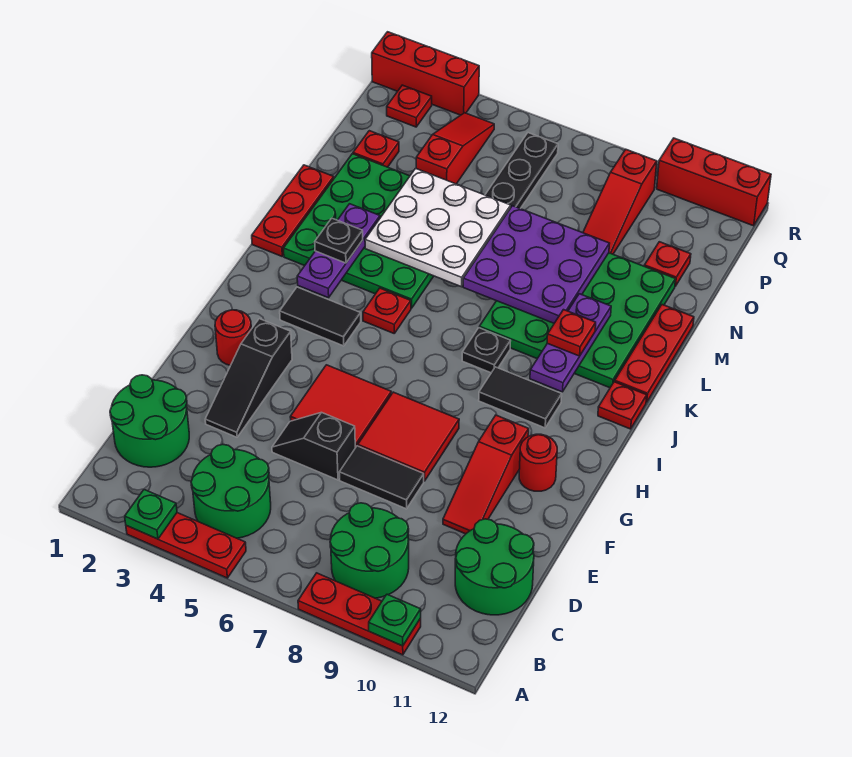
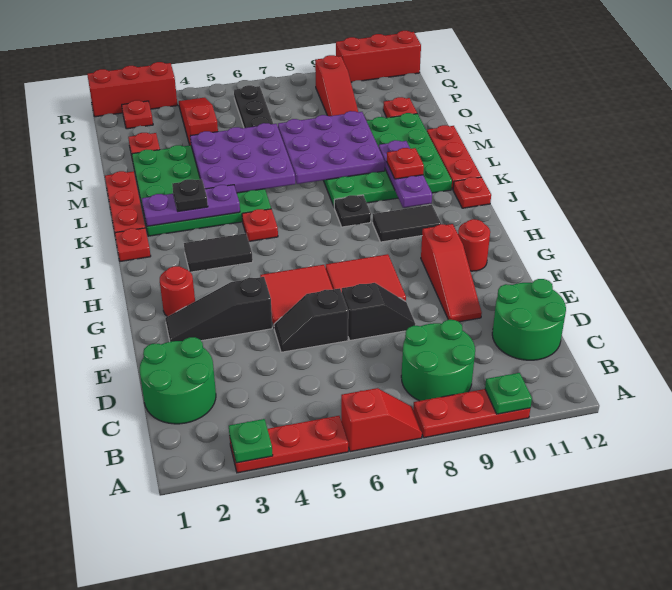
none -> red 1x2 slope [341,388,422,452]
green 2x2 round brick [191,444,271,538] -> none
black 1x3 slope [205,319,292,437] -> black 1x3 slope turned to [165,277,272,342]
black 1x2 tile [339,446,424,509] -> black 1x2 slope [342,283,415,340]
none -> red 1x1 plate [115,228,151,261]
purple 1x3 plate [297,204,380,298] -> purple 1x3 plate turned to [142,185,240,226]
white 3x3 plate [365,168,511,287] -> purple 3x3 plate [190,123,295,193]

